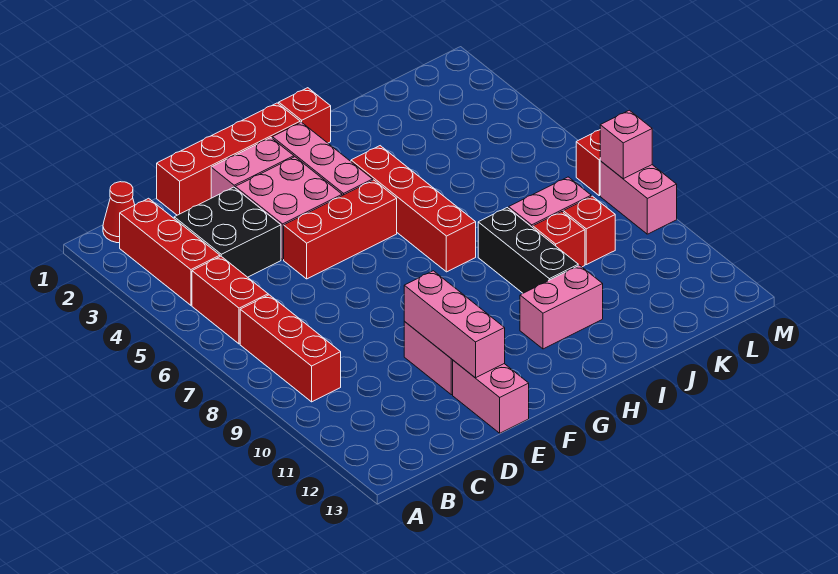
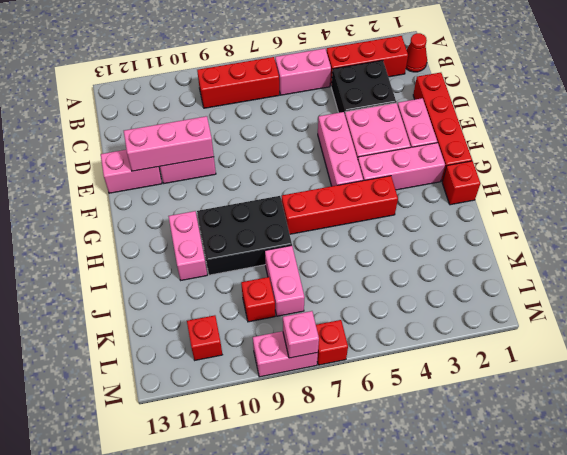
red 1x2 brick [192,256,268,344] -> pink 1x2 brick [275,48,331,95]
red 1x3 brick [284,180,397,279] -> pink 1x3 brick [318,112,363,186]
black 1x3 brick [478,208,578,293] -> black 2x3 brick [197,196,292,275]
red 1x1 brick [533,212,585,267] -> red 1x1 brick moved to [187,315,222,360]

